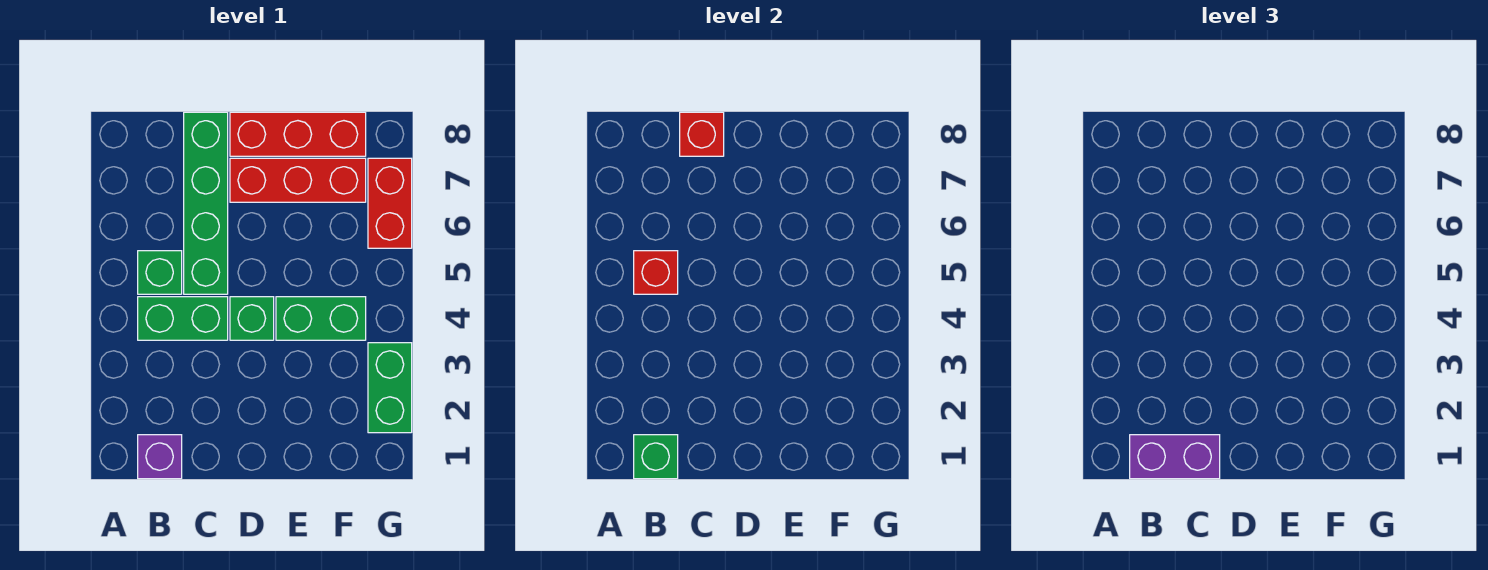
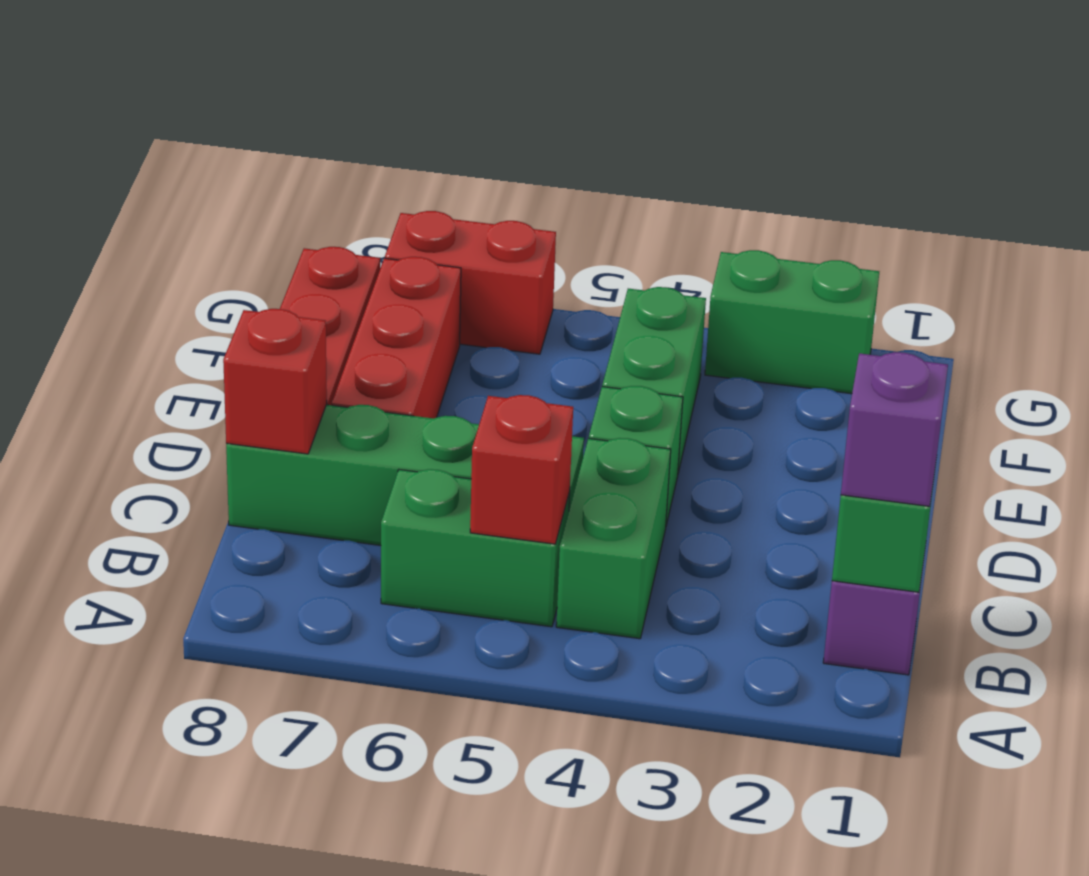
purple 1x2 brick [1130,435,1220,479] -> purple 1x1 brick [841,352,948,506]
green 1x1 brick [138,251,182,294] -> green 1x2 brick [381,469,570,627]

